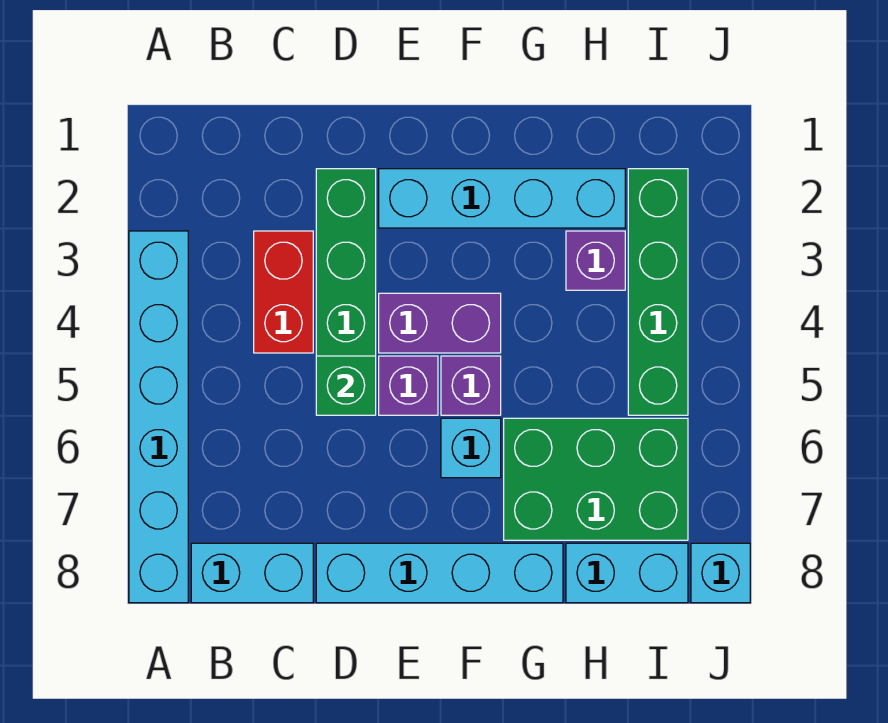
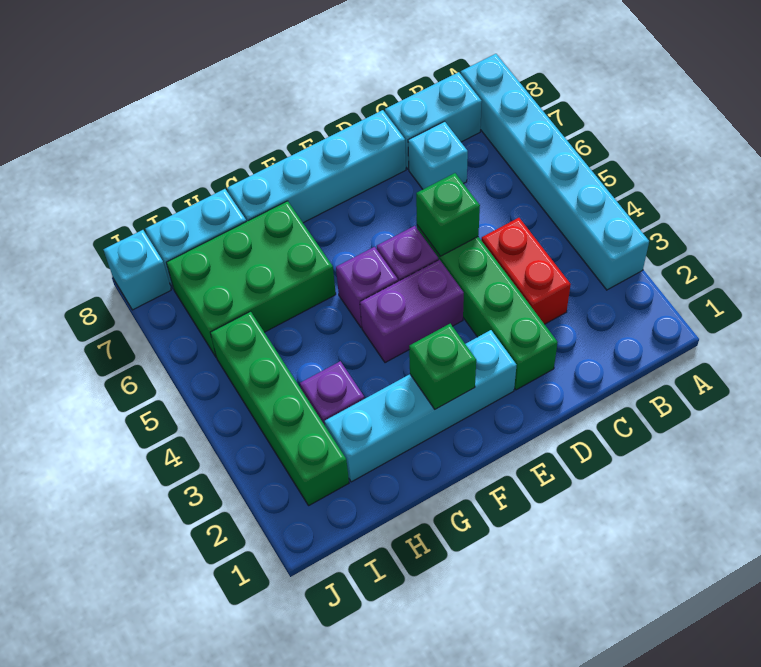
none -> green 1x1 brick [409,324,476,409]
cyan 1x1 brick [441,418,501,478] -> cyan 1x1 brick moved to [408,121,468,189]

